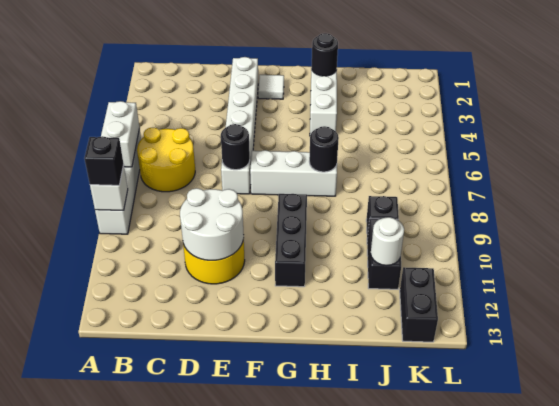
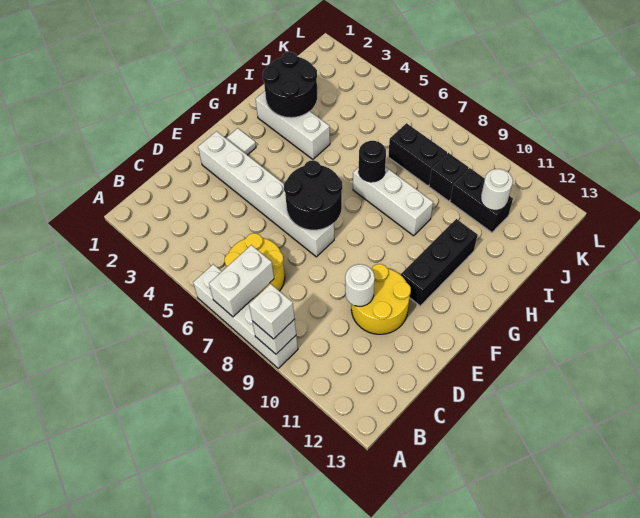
white 1x2 brick [101,101,140,167] -> white 1x2 brick turned to [209,245,274,317]
black 1x1 brick [84,136,124,185] -> white 1x1 brick [249,284,295,339]
white 2x2 round brick [180,188,244,260] -> white 1x1 round brick [345,264,375,306]
black 1x1 round brick [221,124,250,170] -> black 2x2 round brick [284,160,342,230]
white 1x3 brick [250,150,337,196] -> white 1x3 brick turned to [353,167,433,236]
black 1x3 brick [275,194,307,287] -> black 1x3 brick turned to [401,219,478,306]
black 1x1 round brick [312,33,338,76] -> black 2x2 round brick [263,52,317,118]
black 1x2 brick [400,267,438,342] -> black 1x2 brick moved to [388,123,447,186]

